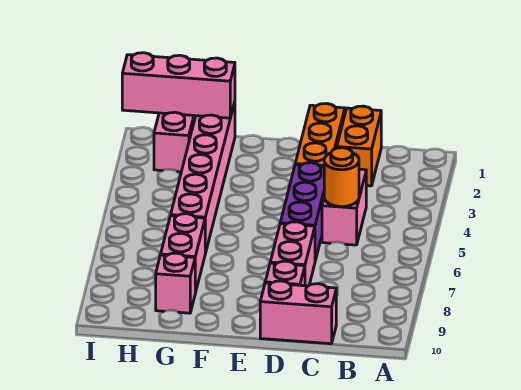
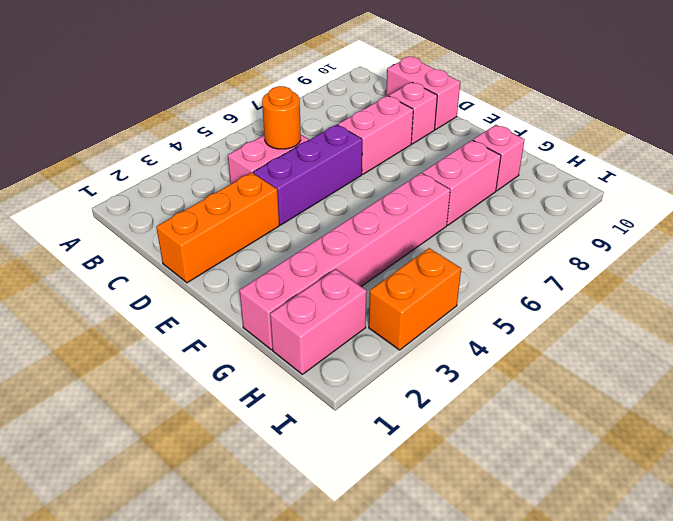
orange 1x2 brick [337,106,381,186] -> orange 1x2 brick moved to [369,248,461,350]
pink 1x3 brick [122,53,235,118] -> none

